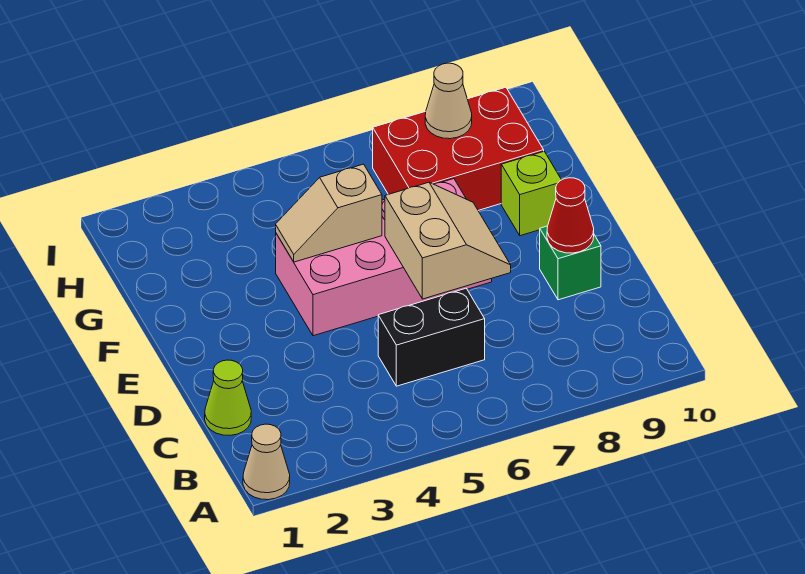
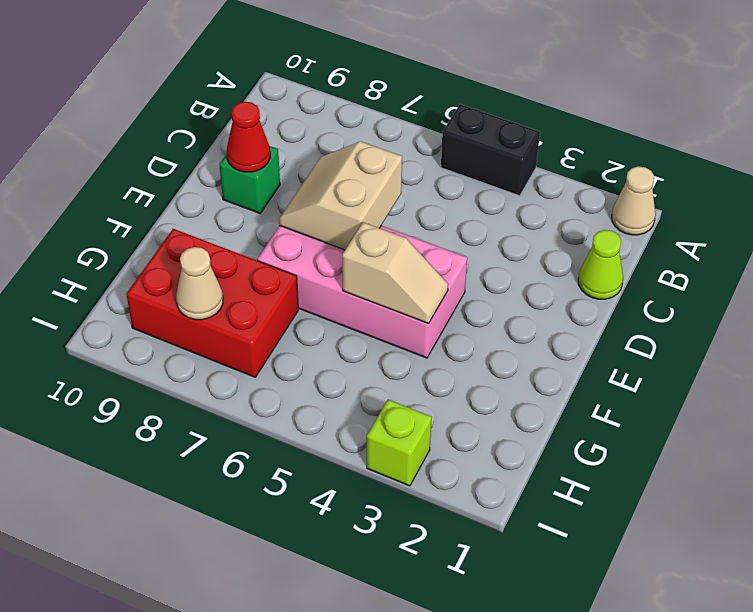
black 1x2 brick [378,288,485,386] -> black 1x2 brick moved to [441,104,540,196]
lime 1x1 brick [501,152,561,236] -> lime 1x1 brick moved to [367,400,432,486]

